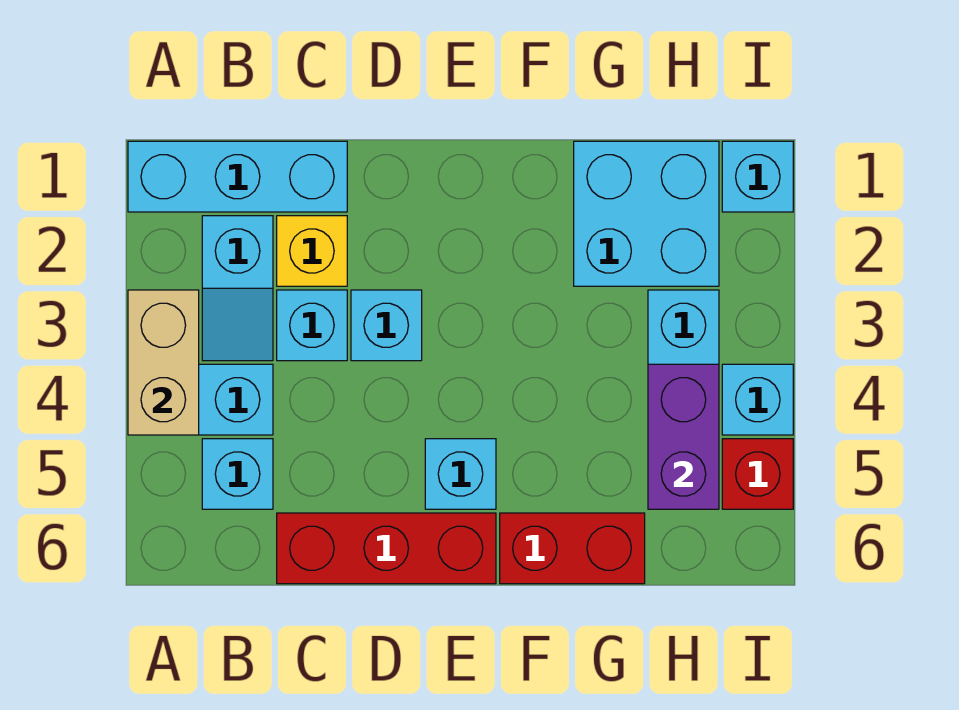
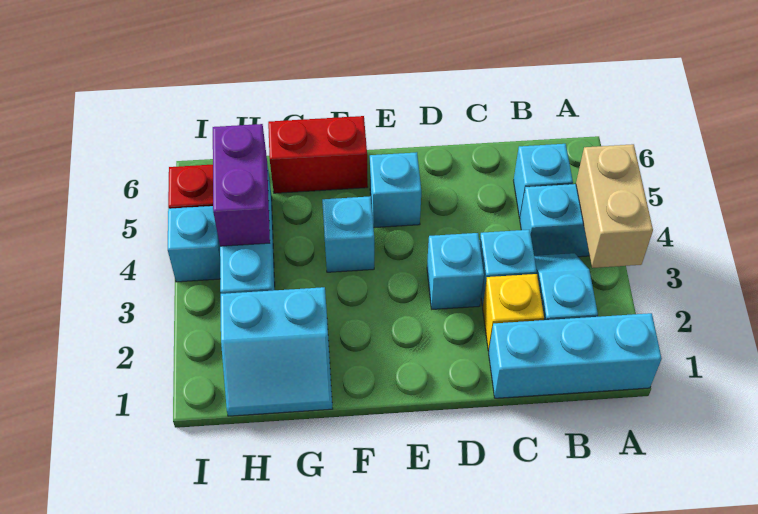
red 1x3 brick [277,513,496,584] -> none
cyan 2x2 brick [574,141,719,286] -> cyan 2x2 slope [221,287,333,416]
cyan 1x1 brick [722,141,793,212] -> cyan 1x1 brick moved to [322,196,374,272]

